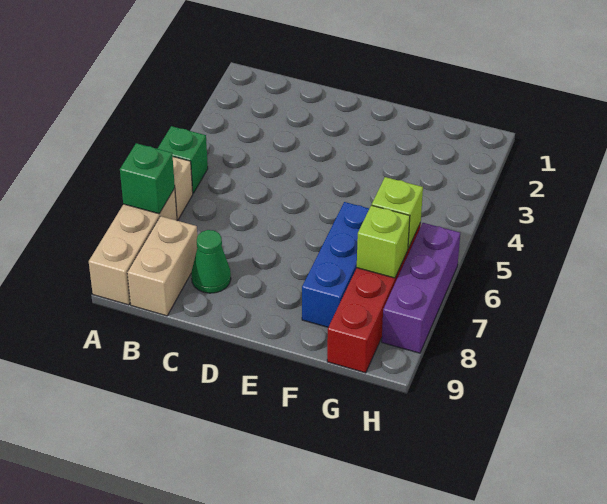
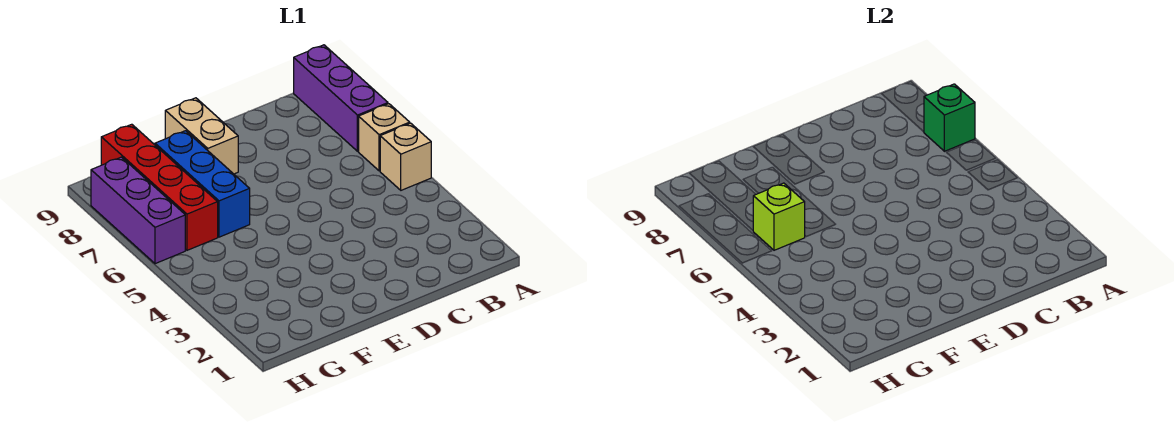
green 1x1 brick [157,126,208,193] -> tan 1x1 brick [380,123,431,190]
tan 1x3 brick [89,188,177,305] -> purple 1x3 brick [294,45,388,151]
tan 1x2 brick [127,216,197,316] -> tan 1x2 brick moved to [165,98,238,174]
green 1x1 cone [191,230,231,293] -> none
lime 1x1 brick [357,205,410,278] -> none

